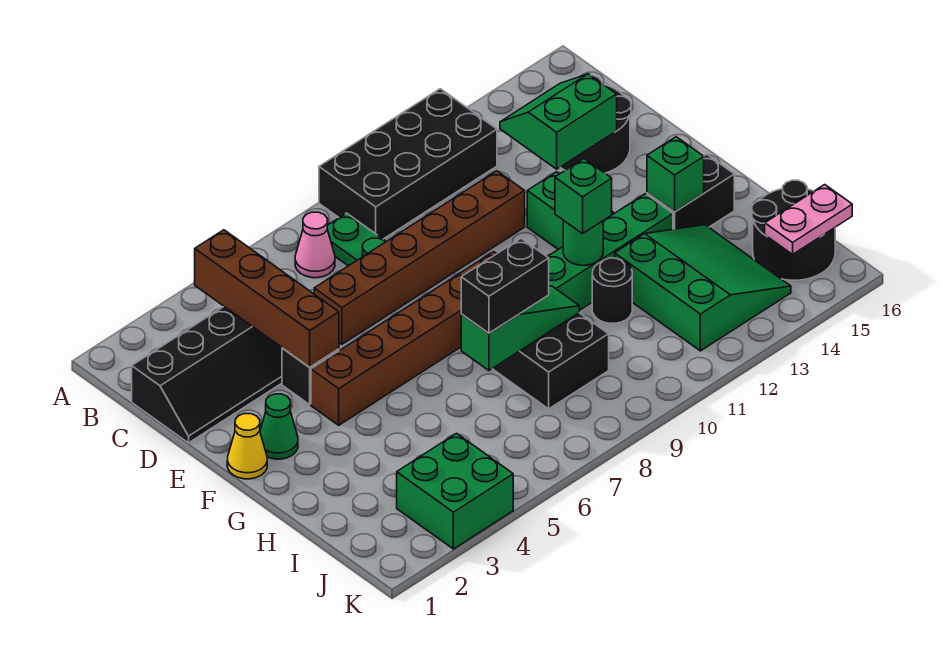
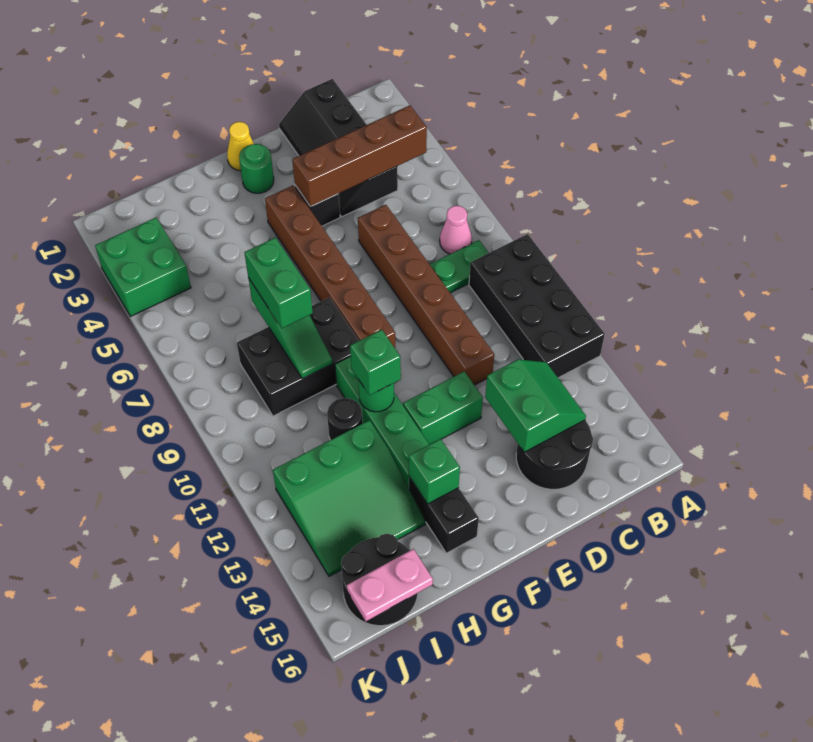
green 1x1 cone [260,394,298,459] -> green 1x1 round brick [239,144,274,193]
black 1x2 brick [461,239,549,333] -> green 1x2 brick [244,238,313,328]
pink 1x2 plate [765,185,852,254] -> pink 1x2 plate turned to [347,549,433,621]

